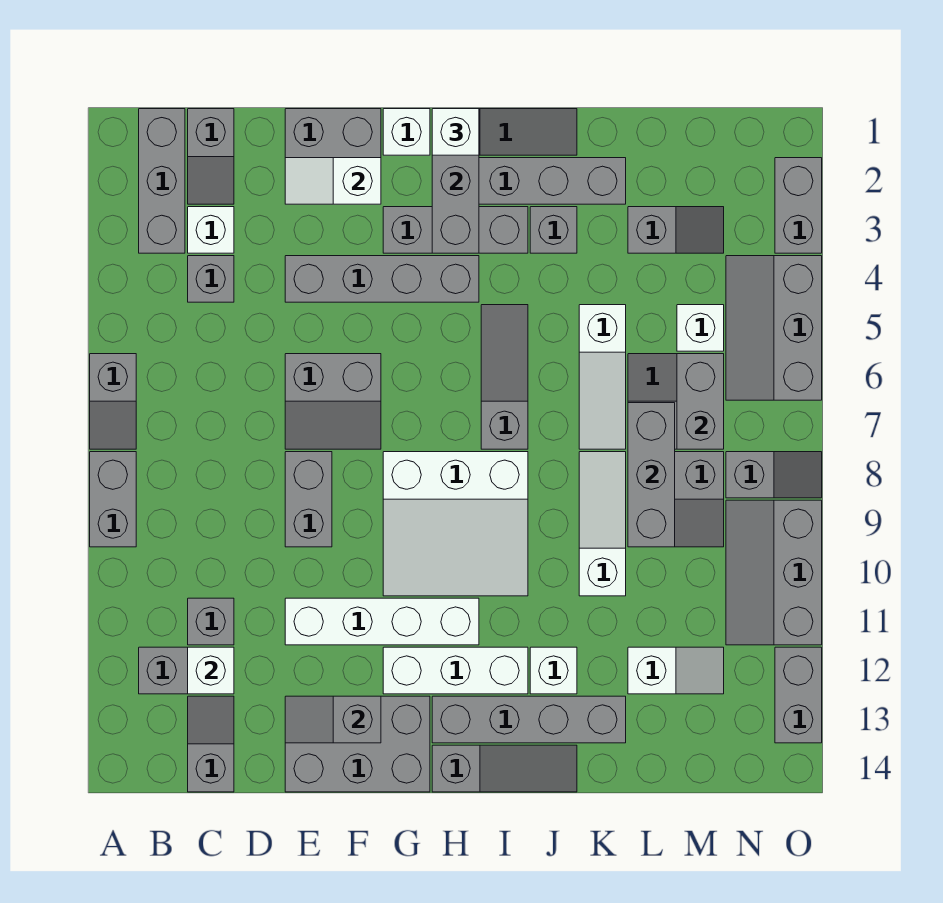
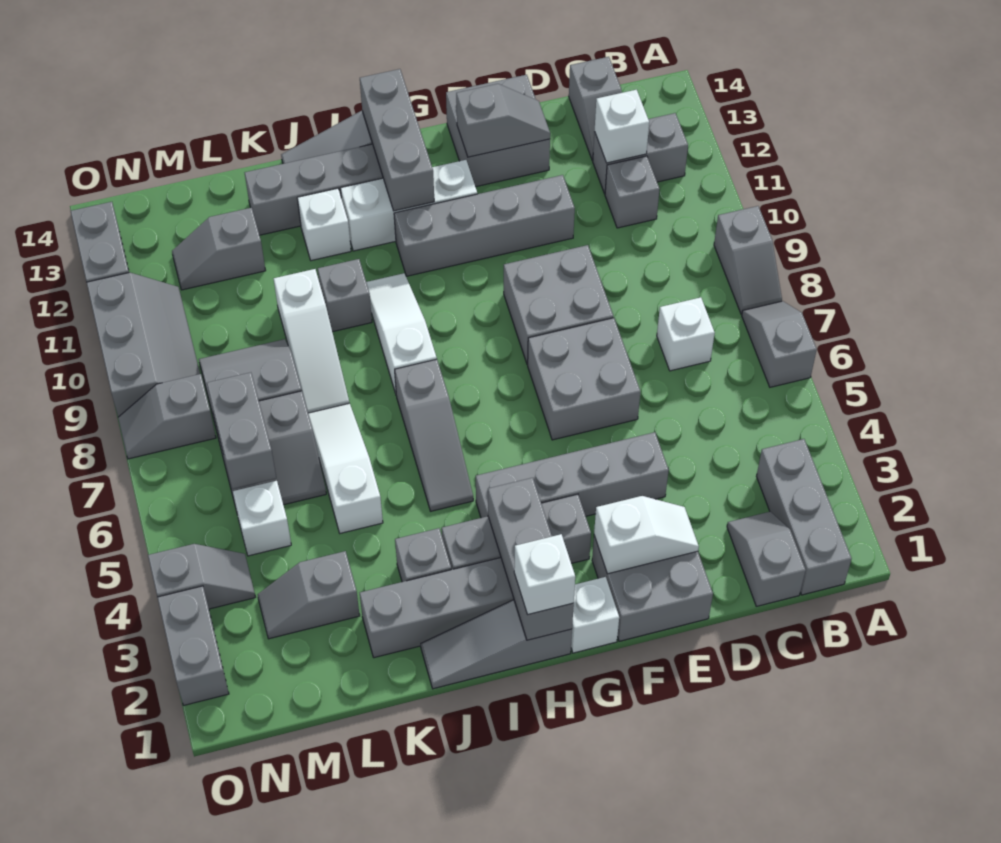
grey 1x2 brick [90,452,136,547] -> grey 1x2 slope [714,206,782,314]
white 1x1 brick [188,207,234,253] -> white 1x1 brick moved to [657,297,715,371]
grey 1x1 brick [188,256,234,302] -> grey 1x1 brick moved to [318,259,372,332]
grey 2x2 slope [285,354,381,449] -> grey 2x2 brick [528,318,640,440]
grey 1x2 brick [285,452,332,547] -> grey 2x2 brick [504,245,613,365]
white 1x4 brick [285,598,479,645] -> grey 1x4 brick [394,175,575,276]
grey 2x3 brick [285,696,430,792] -> grey 2x2 brick [446,75,550,187]
white 3x3 slope [383,452,528,596] -> white 1x3 slope [366,273,437,394]
grey 1x3 brick [628,403,675,547] -> grey 1x3 brick moved to [360,69,434,211]
white 1x2 slope [628,647,724,694] -> grey 1x2 slope [172,208,266,290]
grey 2x3 slope [726,256,822,400] -> grey 1x2 slope [148,544,255,609]

